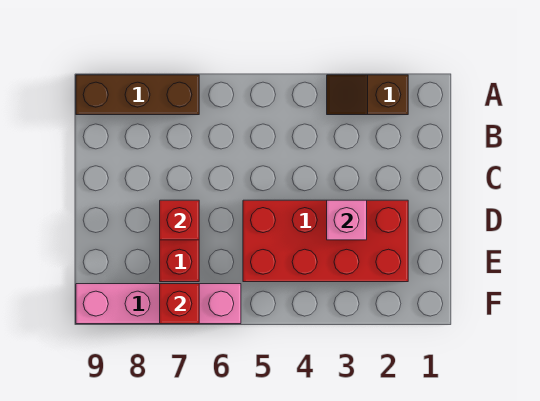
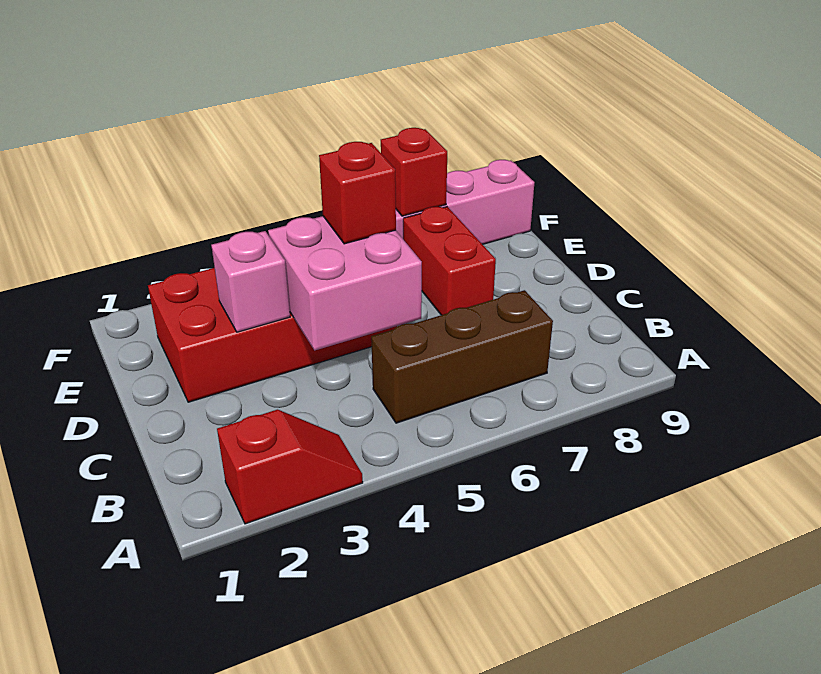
brown 1x2 slope [327,75,408,115] -> red 1x2 slope [217,409,363,524]
brown 1x3 brick [76,75,199,115] -> brown 1x3 brick moved to [371,290,553,423]
none -> pink 2x2 brick [268,216,422,351]
red 1x1 brick [160,200,199,240] -> red 1x1 brick moved to [319,142,396,244]

